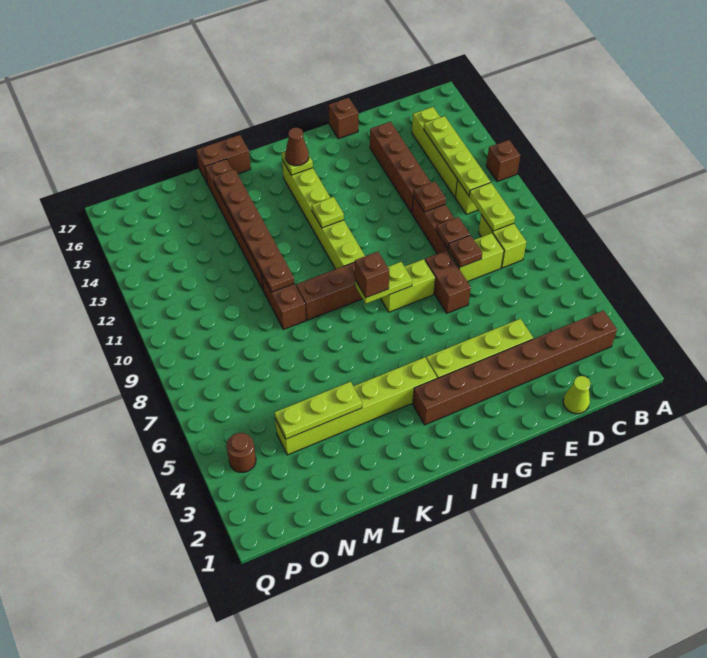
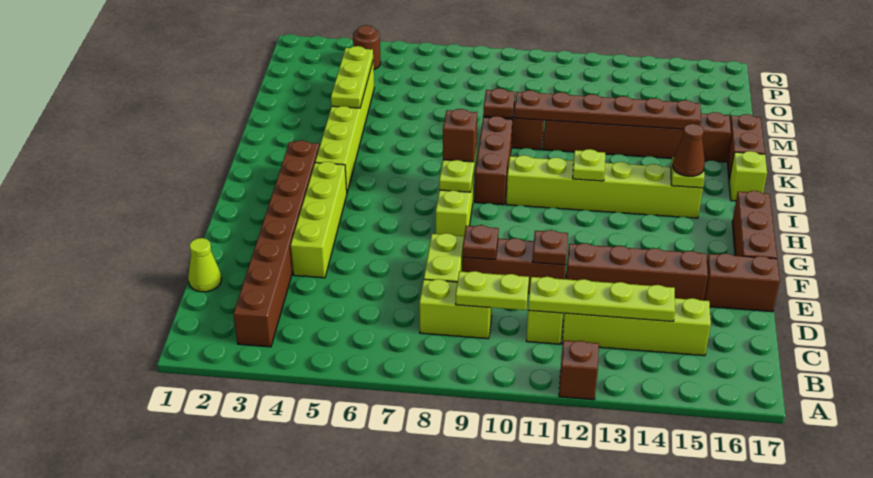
brown 1x1 plate [448,235,482,267] -> brown 1x1 plate moved to [483,88,515,118]
brown 1x2 brick [425,250,471,313] -> brown 1x2 brick moved to [704,253,780,312]
brown 1x1 brick [329,98,358,139] -> brown 1x3 brick [732,191,777,259]
none -> lime 1x1 brick [729,151,767,201]

